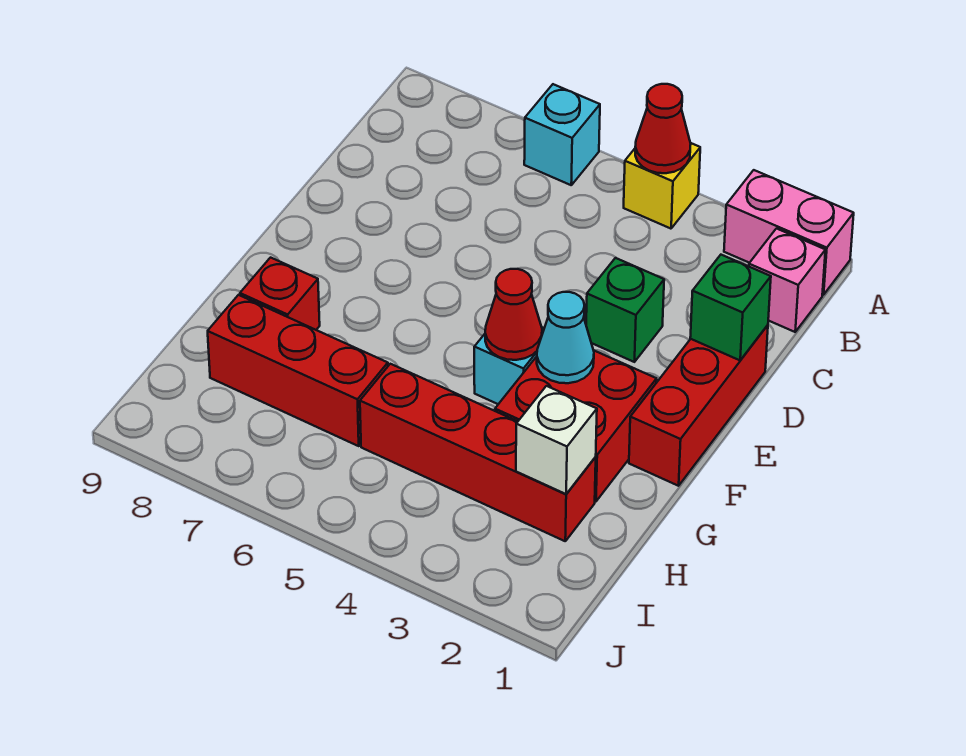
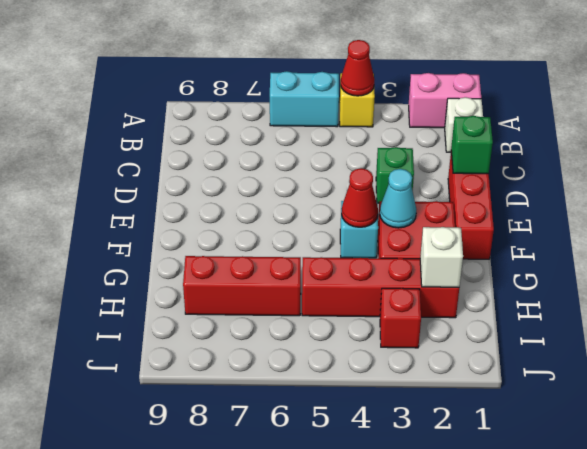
cyan 1x1 brick [524,84,600,185] -> cyan 1x2 brick [270,71,339,127]
pink 1x1 brick [749,229,825,332] -> white 1x1 brick [445,97,483,152]
red 1x1 brick [240,258,320,330] -> red 1x1 brick moved to [380,288,421,348]

